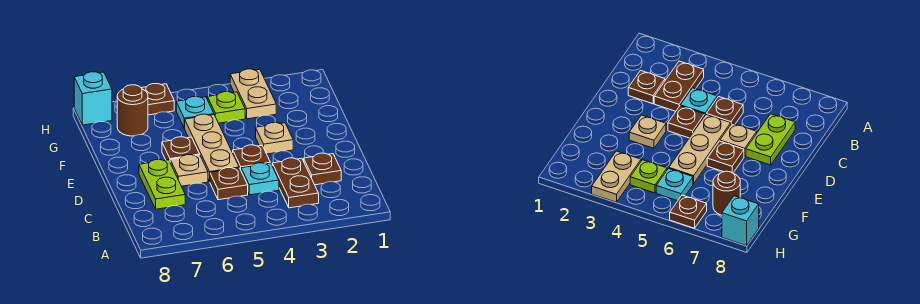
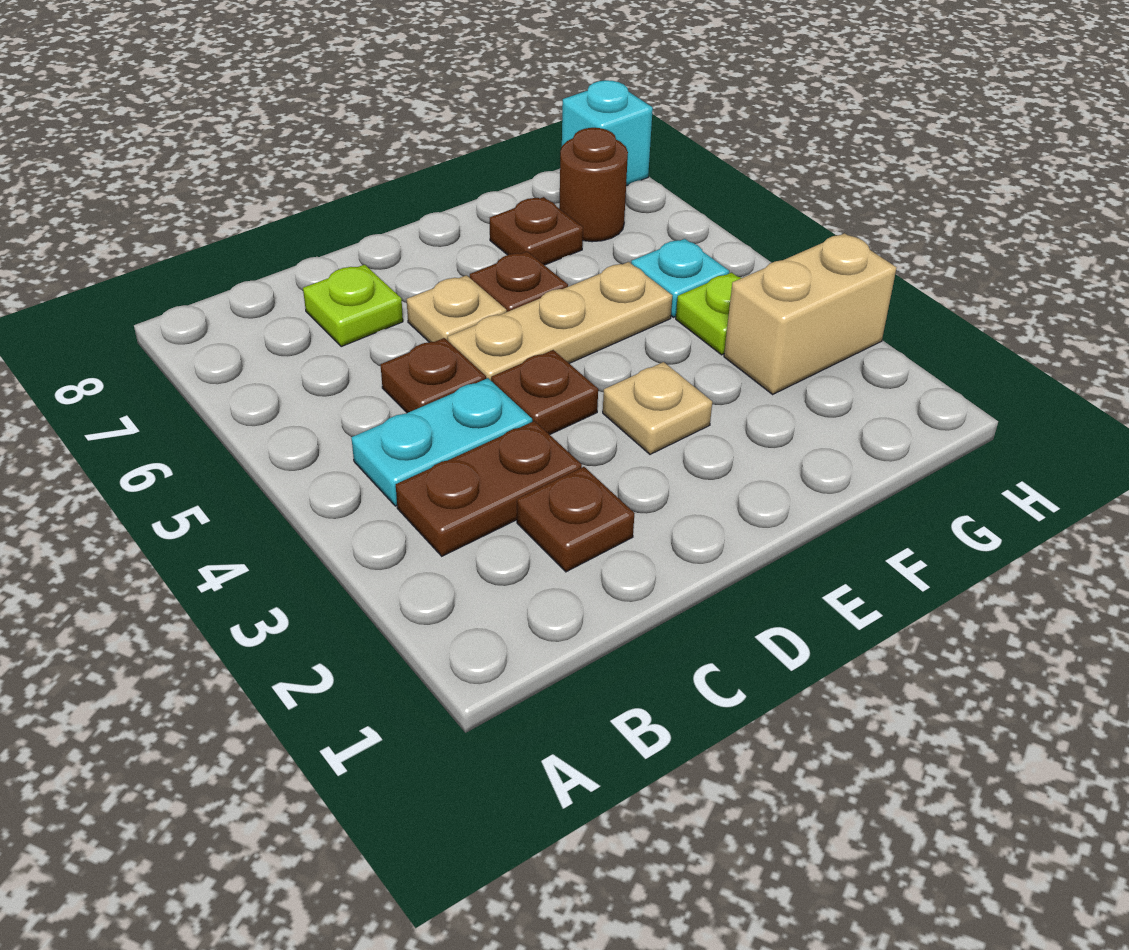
cyan 1x1 plate [241,163,279,195] -> cyan 1x2 plate [352,378,532,506]
lime 1x2 plate [139,160,185,209] -> lime 1x1 plate [303,265,403,347]
tan 1x2 plate [230,69,276,119] -> tan 1x2 brick [724,233,897,394]
brown 1x1 plate [142,84,174,115] -> brown 1x1 plate moved to [490,197,583,265]

